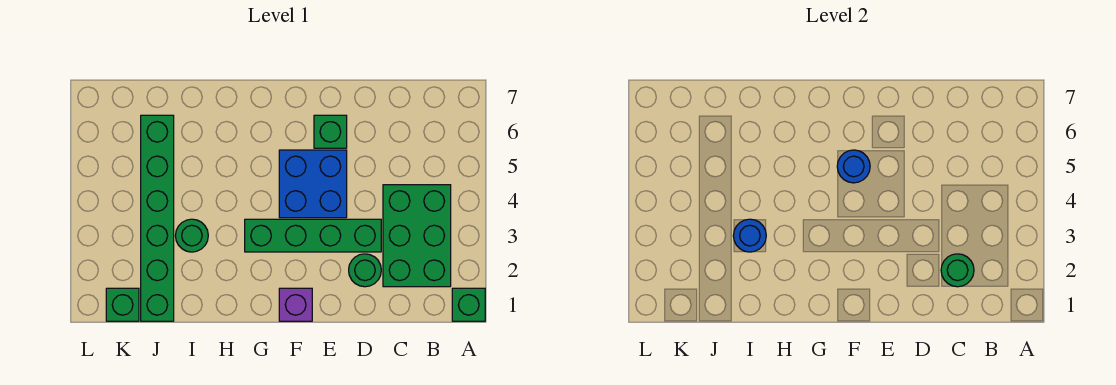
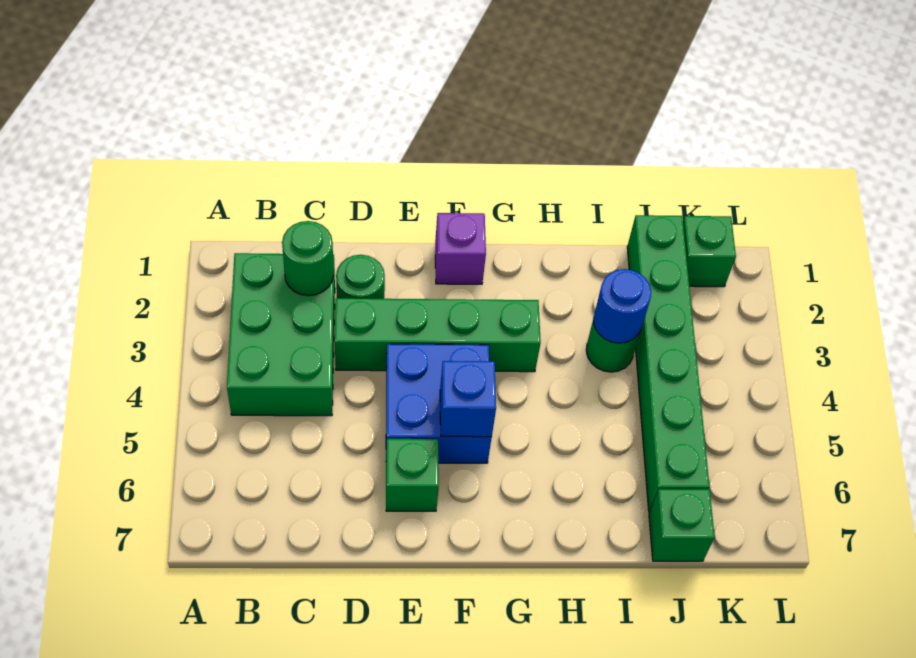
green 1x1 brick [452,288,485,321] -> green 1x1 brick moved to [649,489,715,561]
blue 1x1 round brick [837,150,870,183] -> blue 1x1 brick [440,361,496,437]

